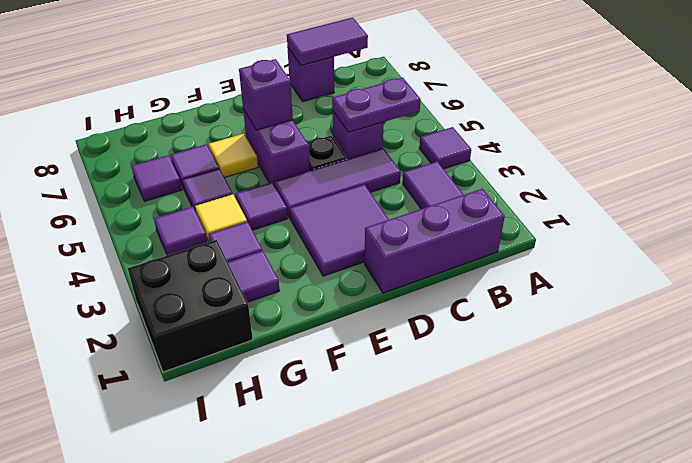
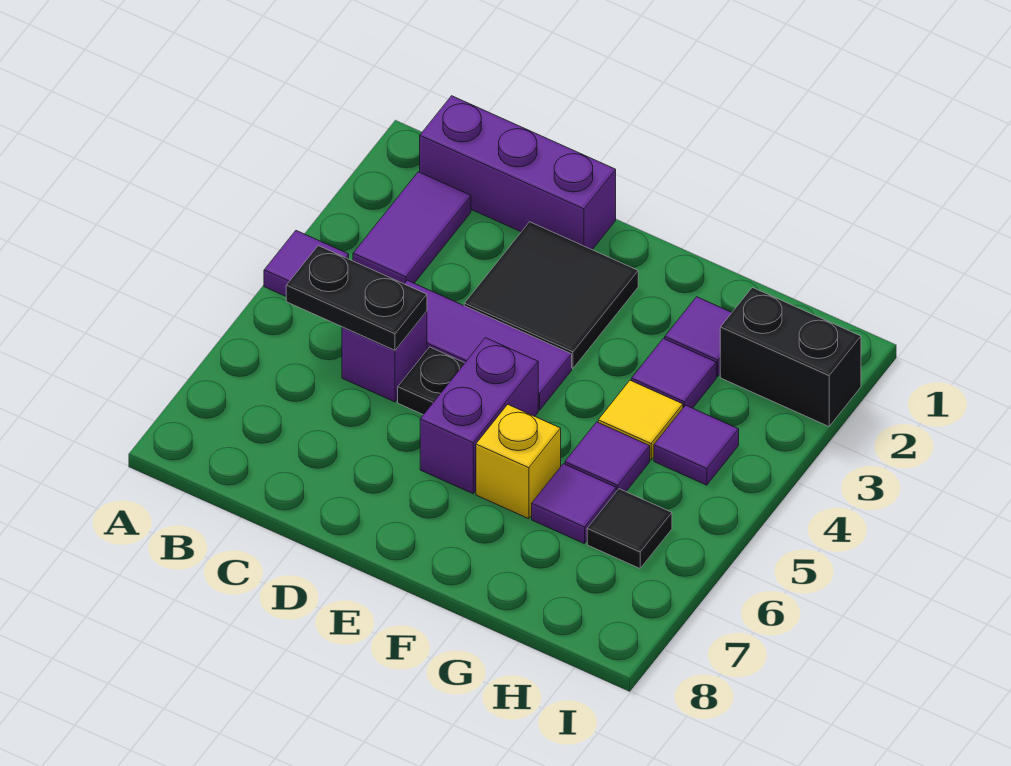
purple 1x2 plate [332,78,421,132] -> black 1x2 plate [286,246,427,350]
purple 1x2 tile [287,18,368,66] -> none
purple 1x1 brick [288,48,334,102] -> none
purple 2x2 tile [290,185,389,276] -> black 2x2 tile [464,222,638,368]
purple 1x1 brick [239,59,293,130] -> none
purple 1x1 tile [235,182,288,230] -> none
yellow 1x1 tile [209,134,258,177] -> yellow 1x1 brick [476,404,561,519]
black 2x2 brick [128,240,253,372] -> black 1x2 brick [720,287,861,426]
purple 1x1 tile [131,155,182,201] -> black 1x1 tile [587,489,672,568]

